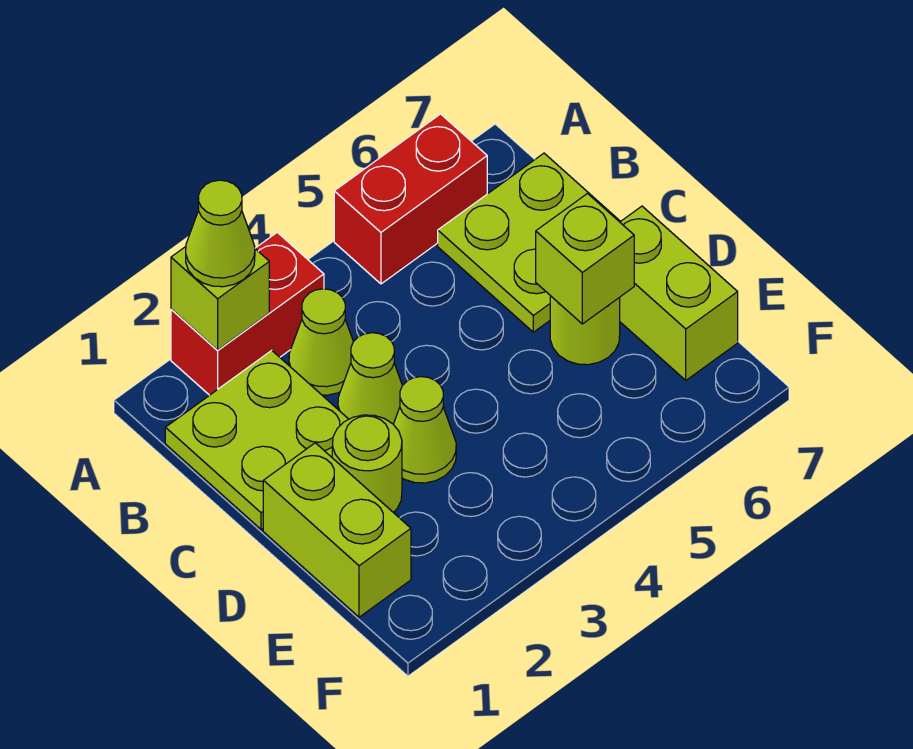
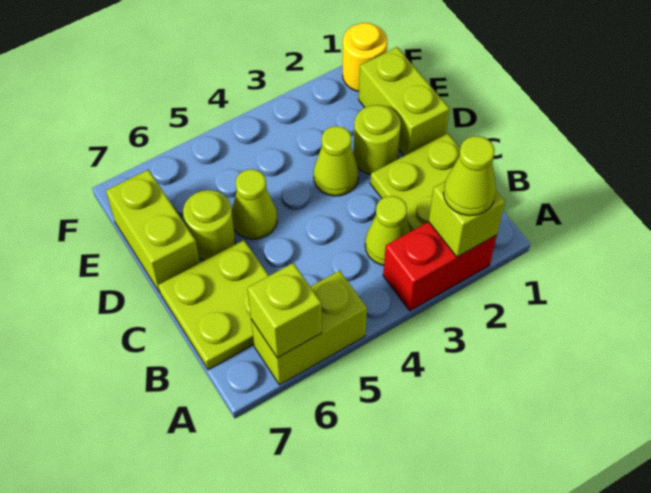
red 1x2 brick [334,114,487,284] -> lime 1x2 brick [251,270,367,385]
lime 1x1 cone [338,333,402,424] -> lime 1x1 cone moved to [232,169,277,239]
lime 1x1 brick [536,194,634,324] -> lime 1x1 brick moved to [247,263,322,358]
none -> yellow 1x1 round brick [343,23,387,91]

